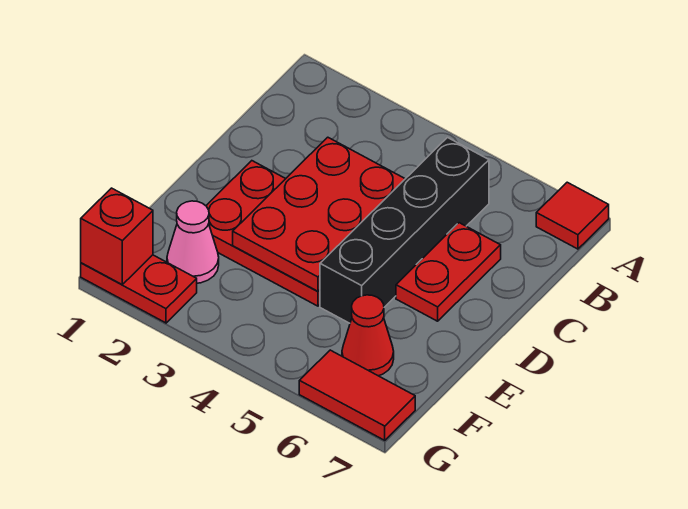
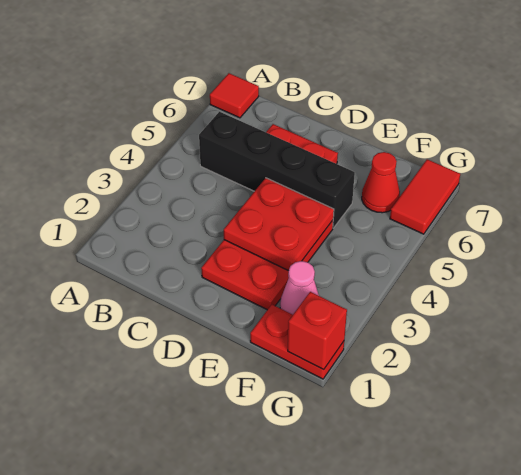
red 2x3 plate [233,137,405,291] -> red 2x2 plate [224,178,334,271]
red 1x2 plate [81,255,197,323] -> red 1x2 plate turned to [250,305,344,379]

